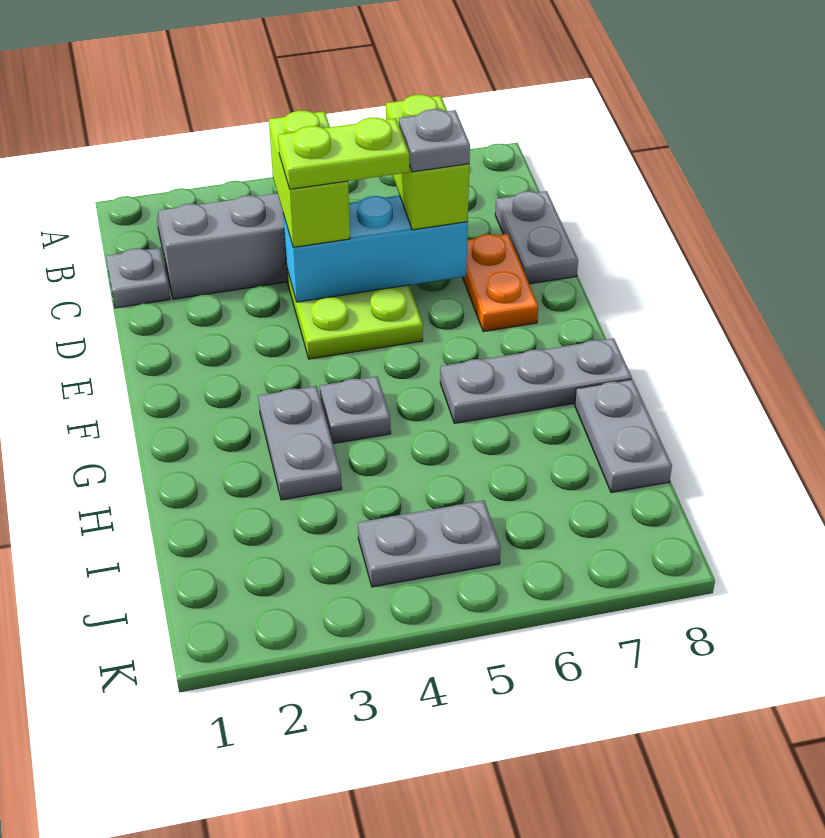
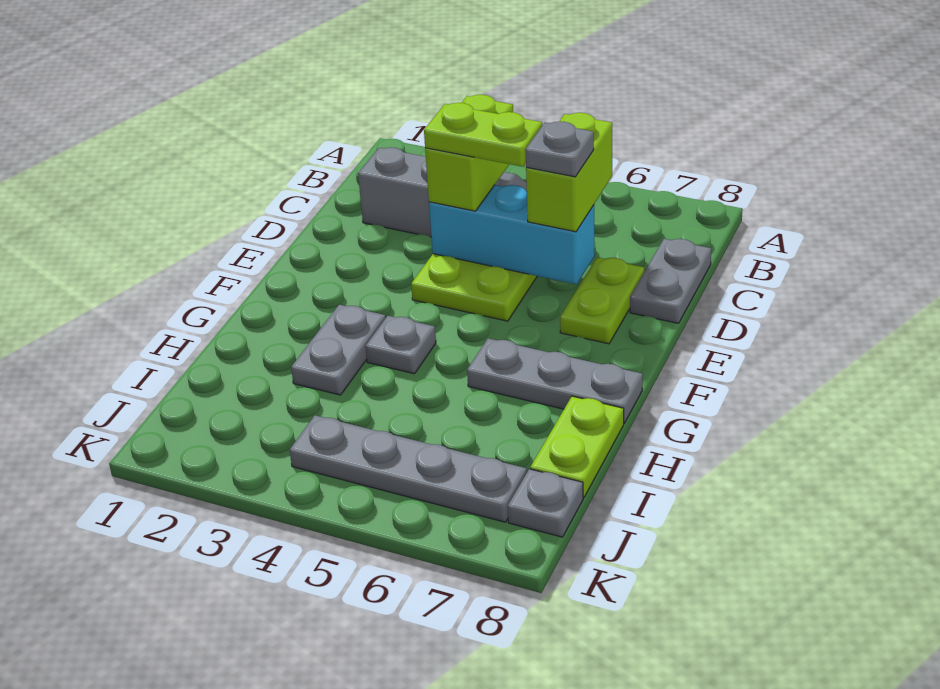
grey 1x1 plate [106,248,170,308] -> grey 1x1 plate moved to [508,469,583,537]
orange 1x2 plate [462,234,538,332] -> lime 1x2 plate [560,257,644,344]
grey 1x2 plate [575,379,672,493] -> lime 1x2 plate [530,396,624,498]
grey 1x2 plate [358,500,501,587] -> grey 1x4 plate [290,415,527,522]

